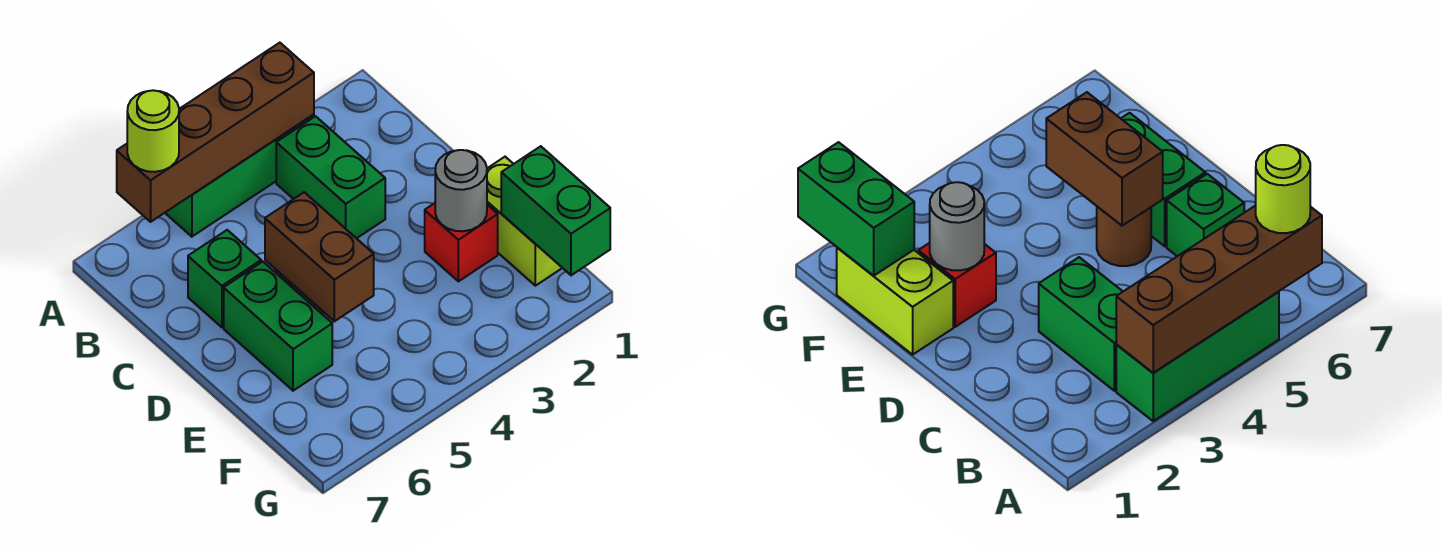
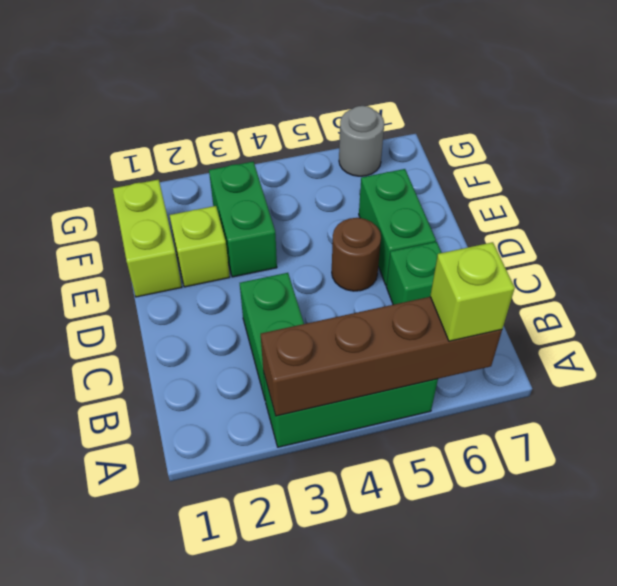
lime 1x1 round brick [127,90,179,172] -> lime 1x1 brick [430,242,515,341]
brown 1x2 brick [265,192,374,321] -> none
red 1x1 brick [425,203,498,281] -> lime 1x1 brick [170,206,230,287]
grey 1x1 round brick [435,150,487,231] -> grey 1x1 round brick moved to [339,106,384,176]
green 1x2 brick [501,146,610,275] -> green 1x2 brick moved to [209,162,277,277]

